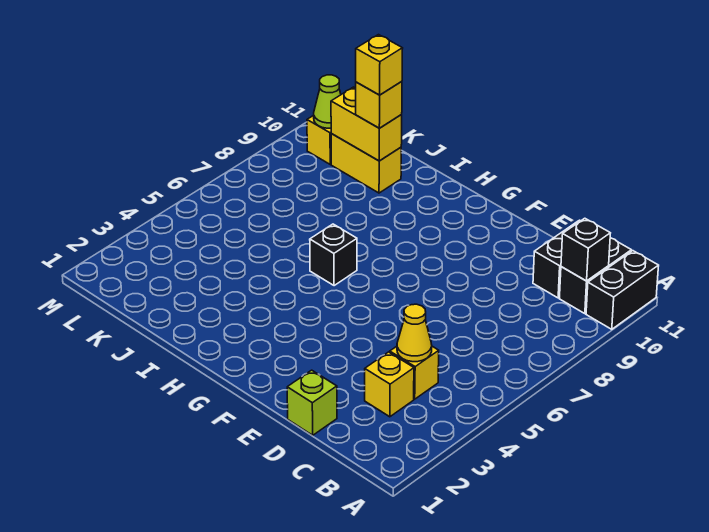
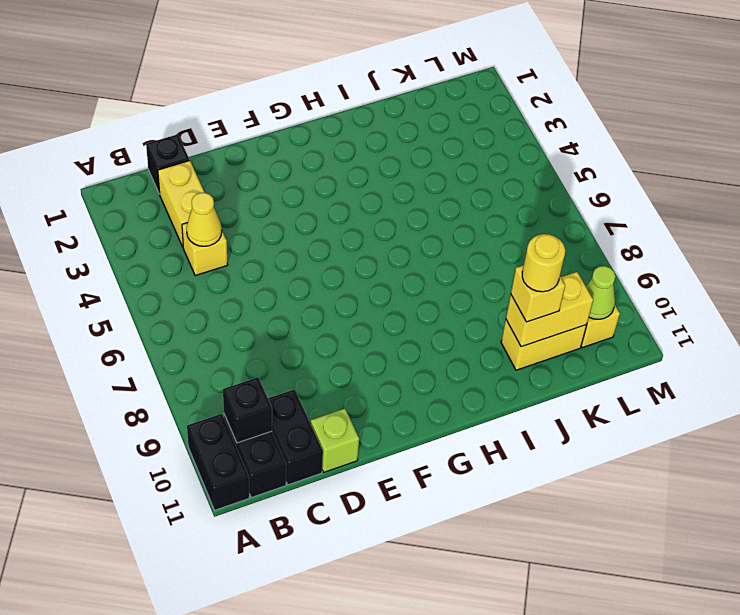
yellow 1x1 brick [365,352,414,417] -> yellow 1x2 brick [158,160,205,247]
lime 1x1 brick [287,370,337,435] -> lime 1x1 brick moved to [311,409,359,472]
black 1x1 brick [310,224,357,286] -> black 1x1 brick moved to [146,134,189,194]
yellow 1x1 brick [356,35,403,95] -> yellow 1x1 round brick [522,234,565,292]

